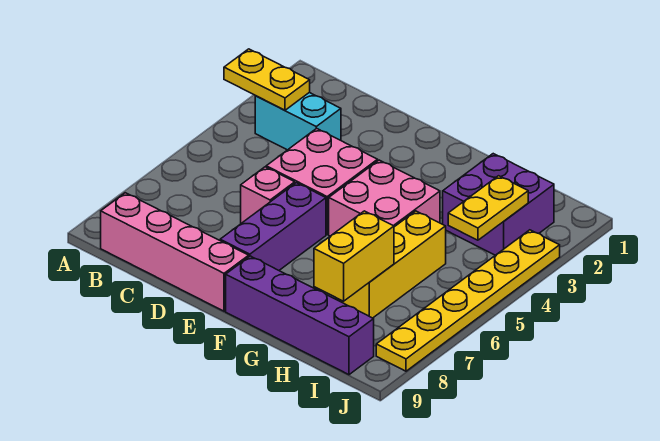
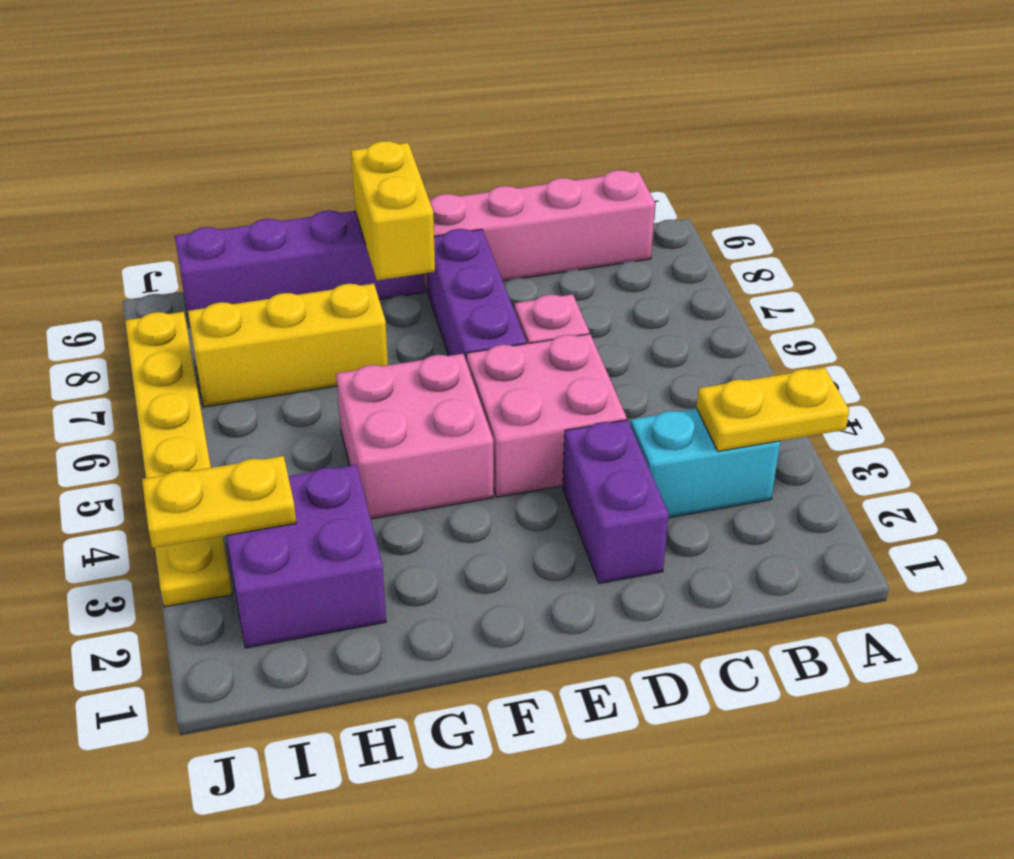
none -> purple 1x2 brick [562,420,669,583]
yellow 1x3 brick [340,211,446,318] -> yellow 1x3 brick turned to [188,283,388,407]
yellow 1x2 brick [314,211,394,301] -> yellow 1x2 brick moved to [351,141,435,280]
yellow 1x2 plate [448,176,528,240] -> yellow 1x2 plate turned to [142,456,296,548]

